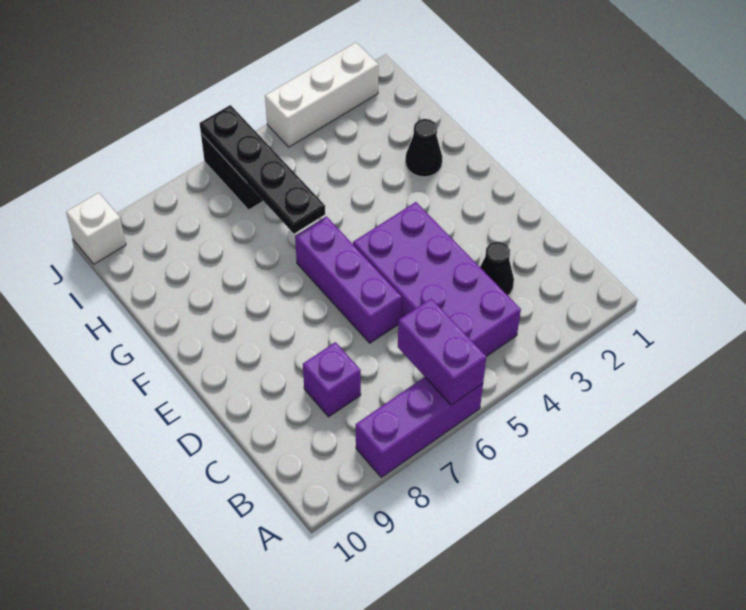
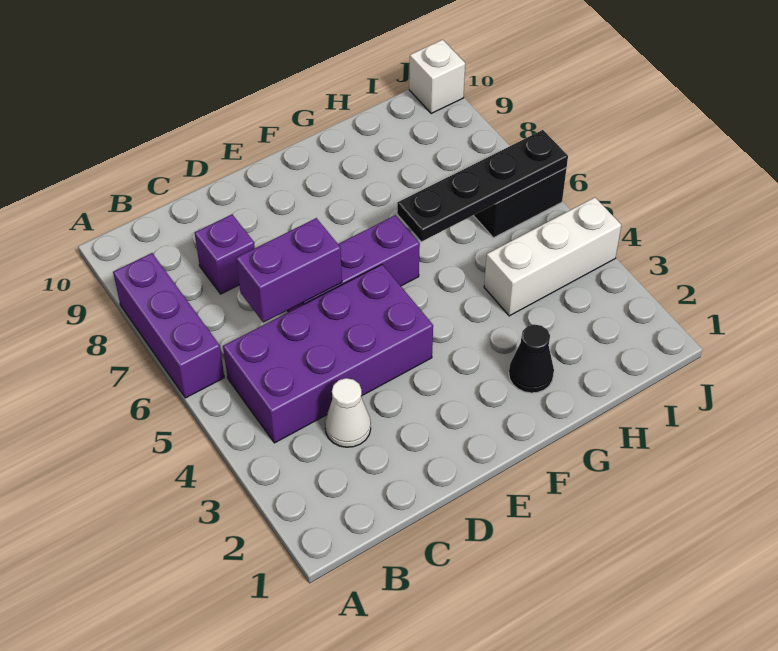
purple 1x2 brick [398,298,486,405] -> purple 1x2 brick moved to [236,218,342,323]
black 1x1 cone [480,242,514,295] -> white 1x1 cone [325,378,371,447]
white 1x3 brick [265,43,378,147] -> white 1x3 brick turned to [484,197,621,316]

